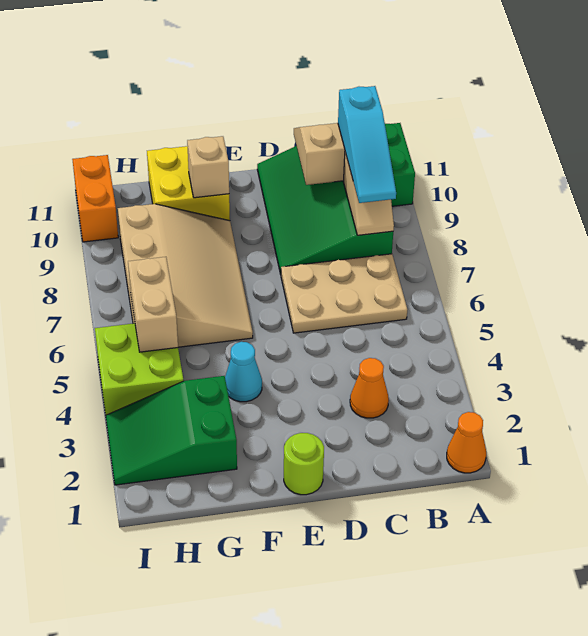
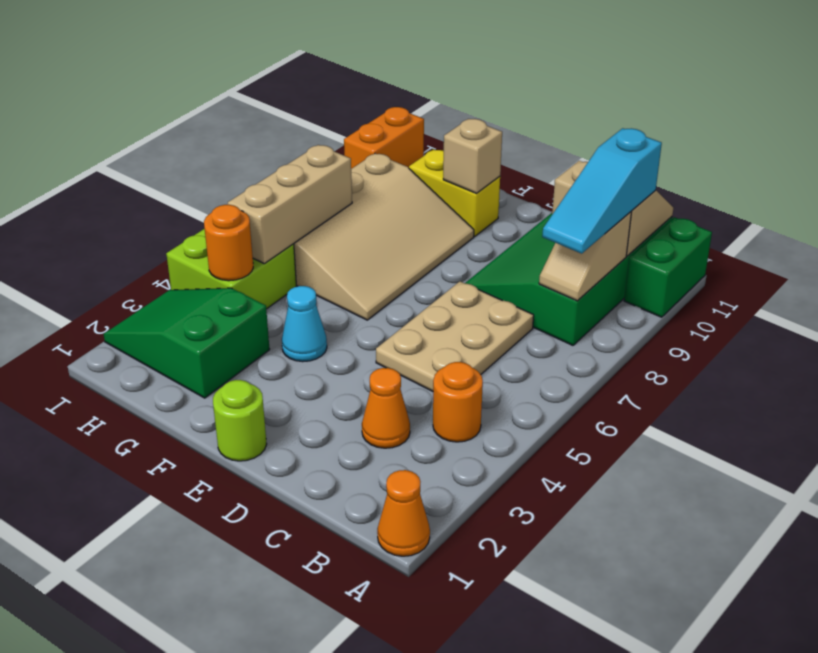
none -> orange 1x1 round brick [433,362,483,442]
tan 2x3 plate [281,254,407,333] -> tan 2x3 plate turned to [376,281,534,391]
yellow 2x2 brick [147,146,230,221] -> yellow 1x2 brick [409,149,500,236]
none -> orange 1x1 round brick [204,205,253,281]
tan 1x2 brick [128,257,178,352] -> tan 1x3 brick [228,145,352,264]

